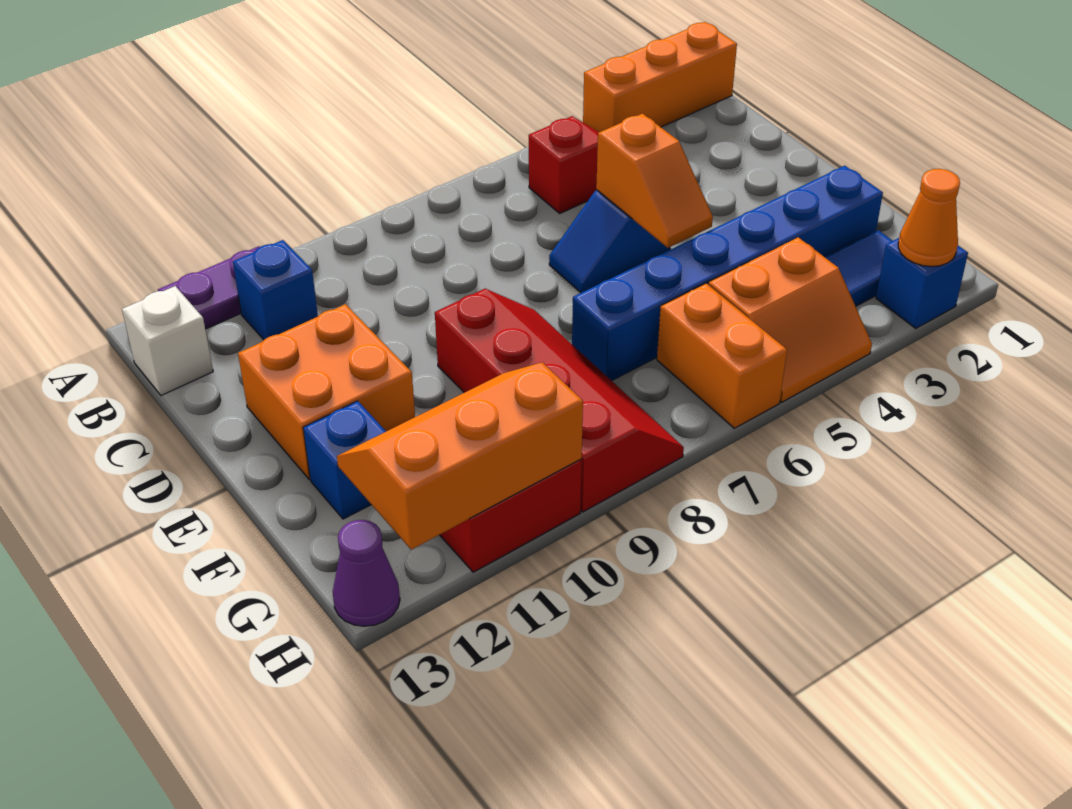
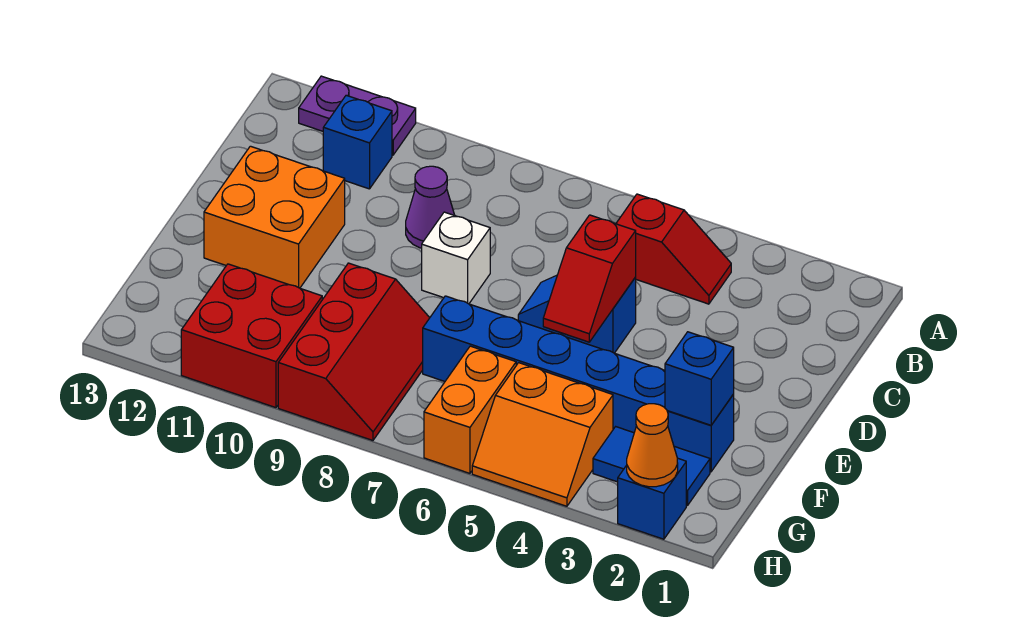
orange 1x3 brick [583,22,737,132] -> none
white 1x1 brick [122,286,213,395] -> white 1x1 brick moved to [422,212,490,304]
orange 1x2 slope [596,114,713,248] -> red 1x2 slope [543,215,636,342]
red 2x4 slope [435,289,684,512] -> red 2x3 slope [278,263,430,441]
blue 1x1 brick [303,401,386,519] -> blue 1x1 brick moved to [665,332,734,425]
orange 2x3 slope [337,362,583,550] -> none
purple 1x1 cone [333,520,400,626] -> purple 1x1 cone moved to [406,166,454,248]

